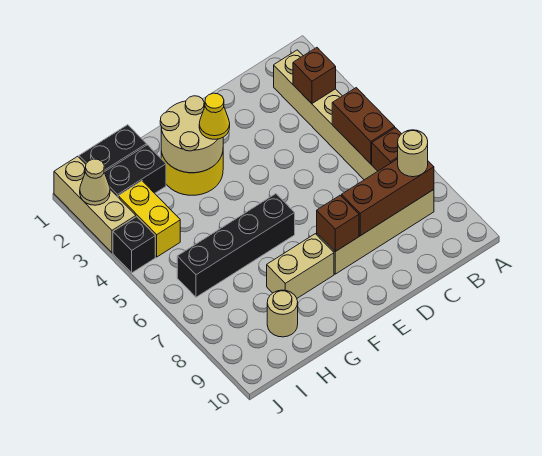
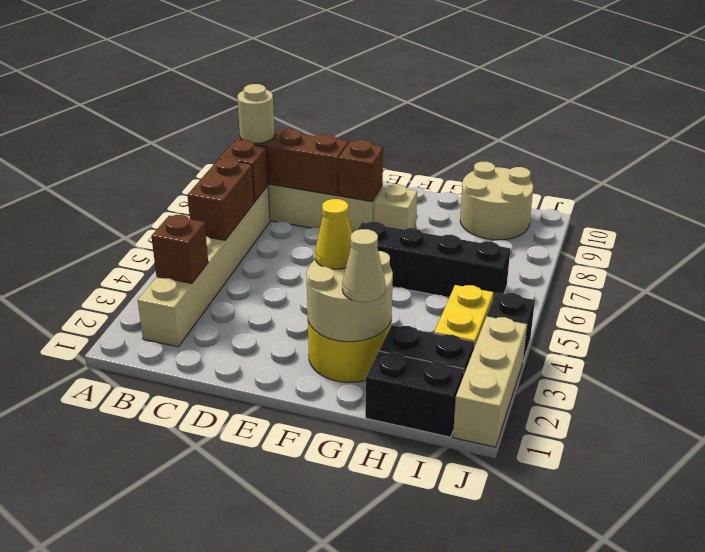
tan 1x2 brick [267,234,334,298] -> tan 1x1 brick [374,184,417,229]
tan 1x1 round brick [267,290,298,337] -> tan 2x2 round brick [460,162,533,240]
tan 1x1 cone [80,159,110,205] -> tan 1x1 cone moved to [342,229,385,302]

